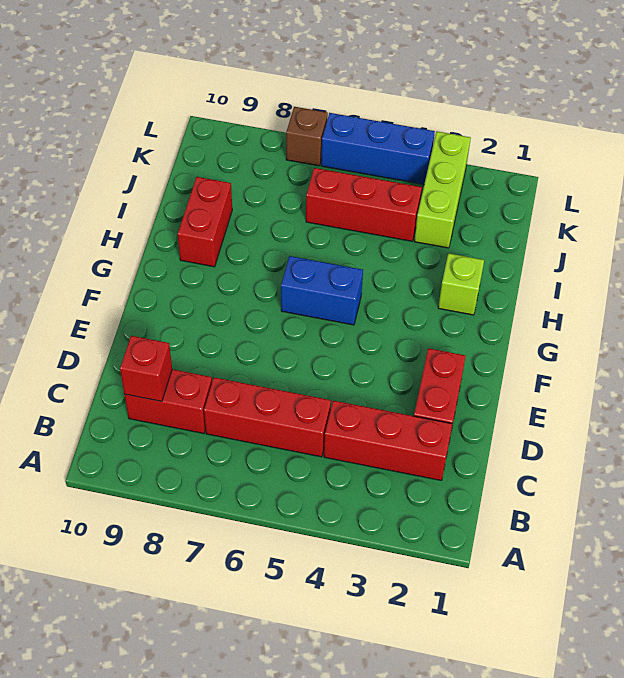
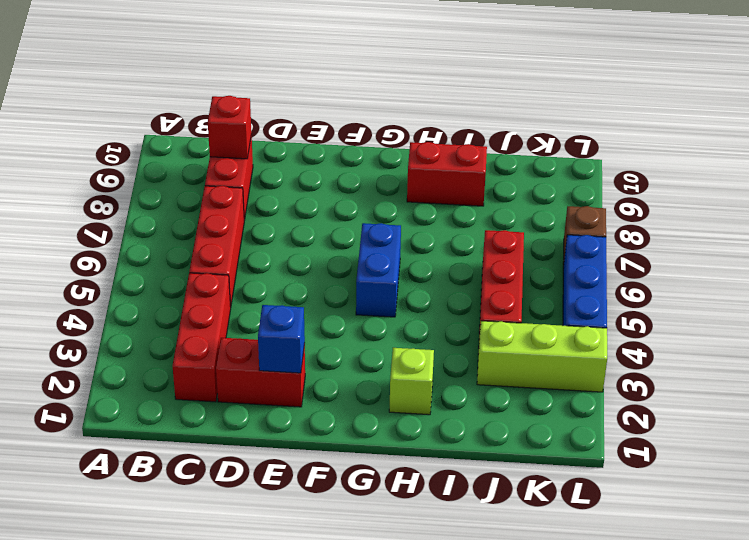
none -> blue 1x1 brick [258,305,305,373]

